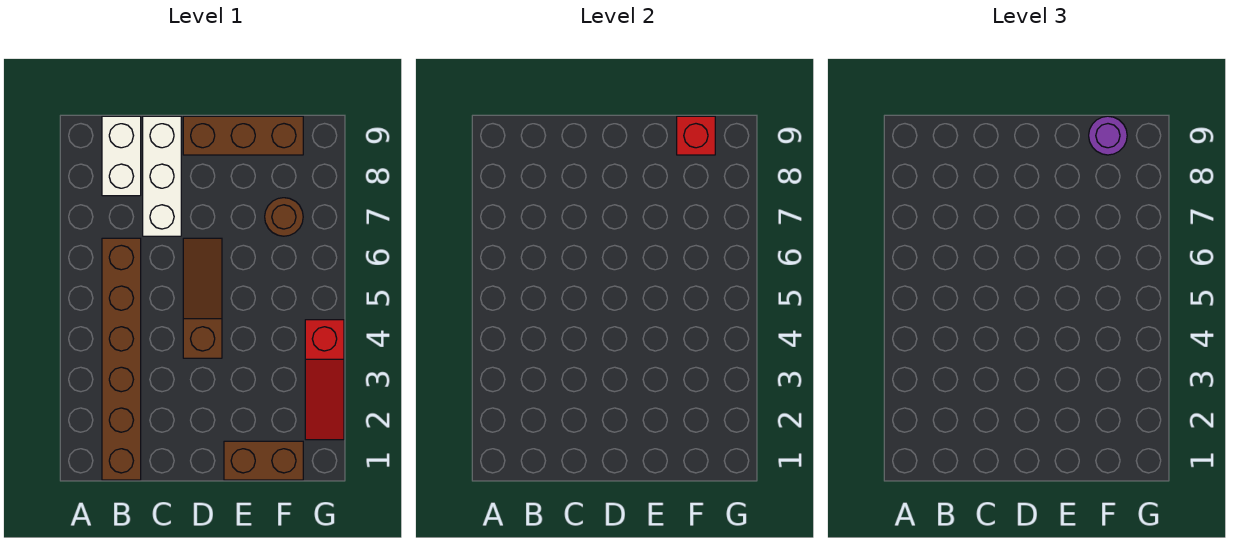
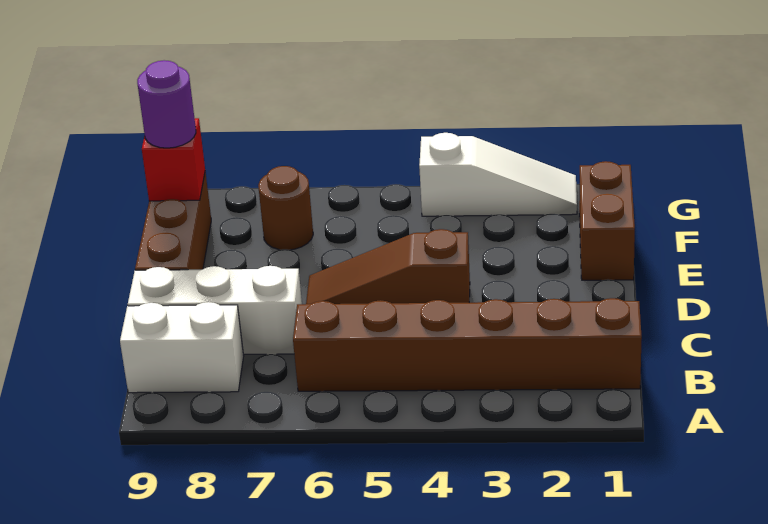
red 1x3 slope [305,320,344,440] -> white 1x3 slope [419,133,577,216]

